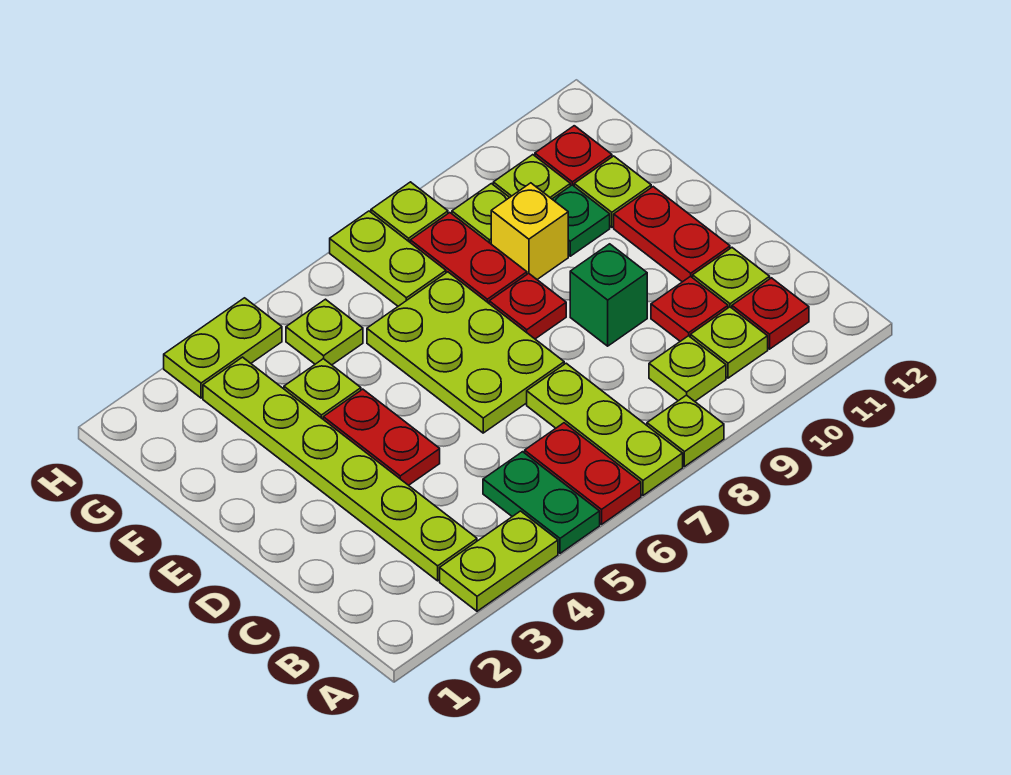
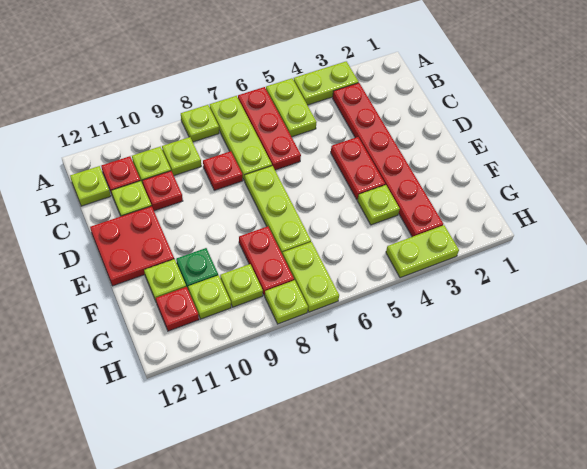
green 1x2 plate [483,452,600,553] -> lime 1x2 plate [266,78,317,137]
red 1x2 plate [525,423,641,524] -> red 1x3 plate [238,87,301,170]
lime 1x6 plate [203,357,477,581] -> red 1x6 plate [333,83,443,237]
lime 2x3 plate [367,272,564,433] -> lime 1x3 plate [245,166,311,255]
green 1x1 brick [570,244,647,346] -> none
red 1x2 plate [614,187,730,282] -> red 2x2 plate [90,206,174,286]
red 1x1 plate [489,273,566,339] -> red 1x1 plate moved to [203,151,243,190]
yellow 1x1 brick [491,183,568,279] -> none
lime 1x1 plate [286,299,363,365] -> lime 1x1 plate moved to [70,166,111,206]

